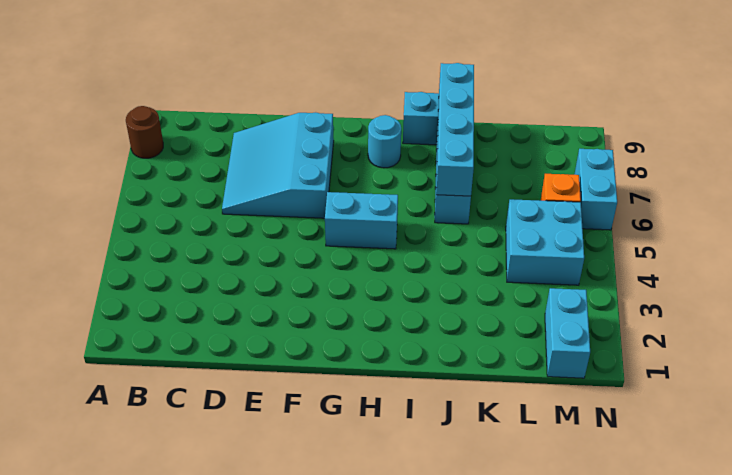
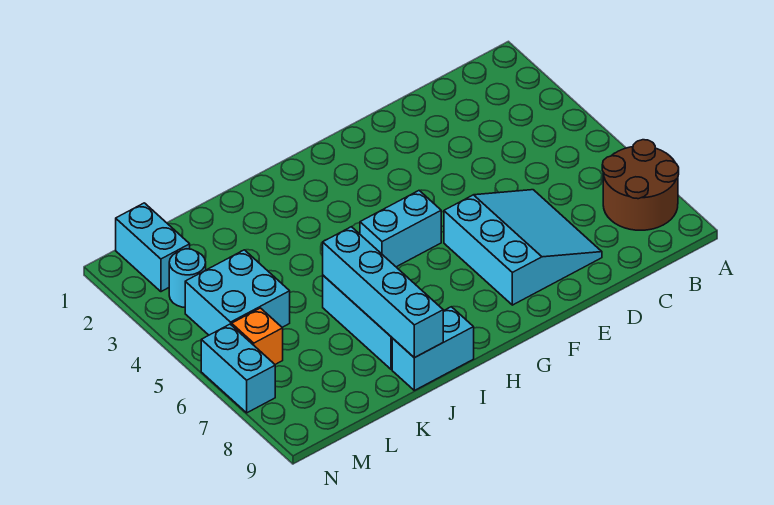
brown 1x1 round brick [126,106,163,158] -> brown 2x2 round brick [602,140,679,230]
cyan 1x1 round brick [368,115,401,168] -> cyan 1x1 round brick moved to [169,249,206,307]

